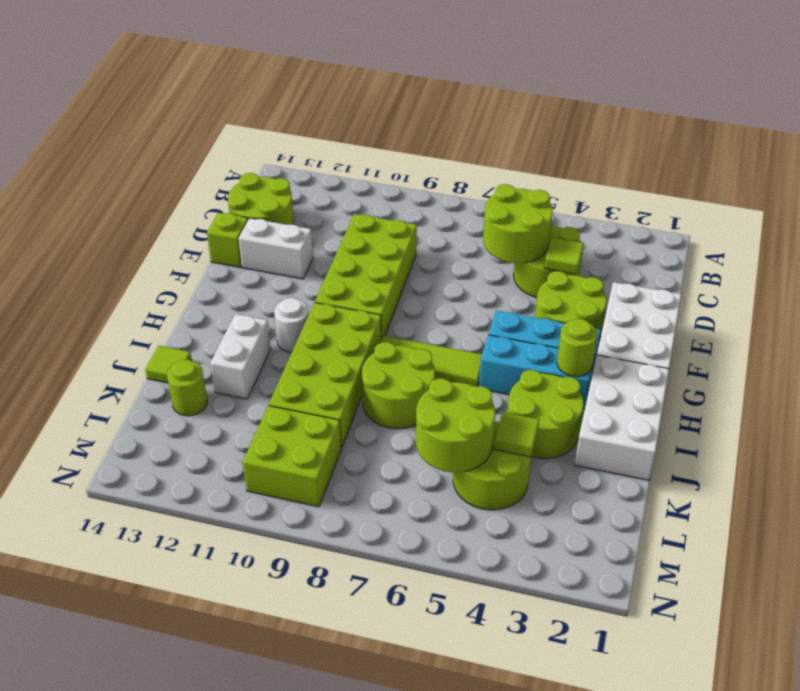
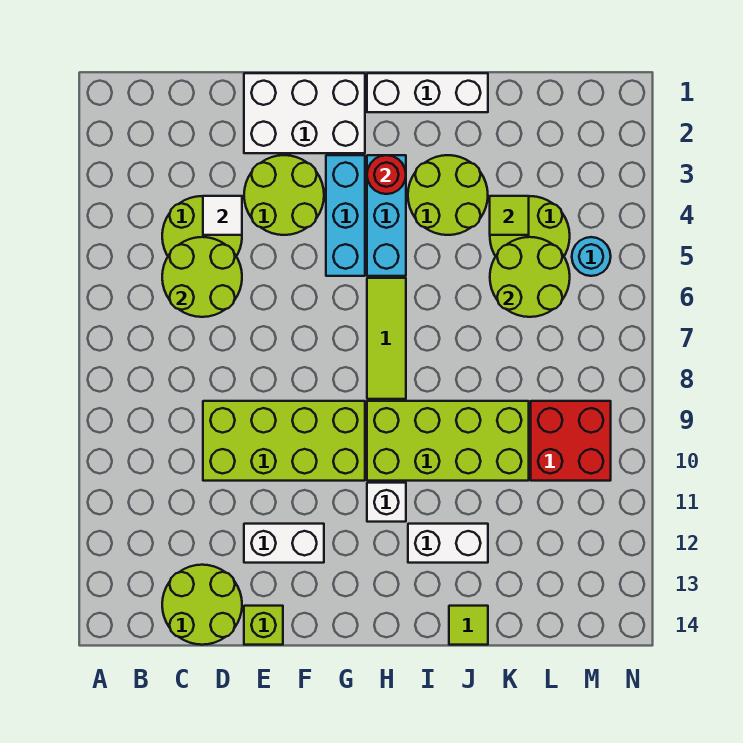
lime 1x1 tile [544,237,584,274] -> white 1x1 tile [203,196,242,235]
white 1x2 brick [239,218,313,279] -> white 1x2 brick turned to [244,524,324,563]
white 2x3 brick [575,355,669,480] -> white 1x3 brick [367,73,488,112]
lime 1x1 round brick [557,319,597,377] -> red 1x1 round brick [367,155,406,194]
white 1x1 round brick [274,298,309,352] -> white 1x1 brick [367,483,406,522]
lime 2x2 round brick [362,342,435,429] -> none
lime 1x1 round brick [167,360,207,416] -> none
lime 2x2 brick [243,406,341,507] -> red 2x2 brick [531,401,611,481]
none -> cyan 1x1 round brick [572,237,611,276]

